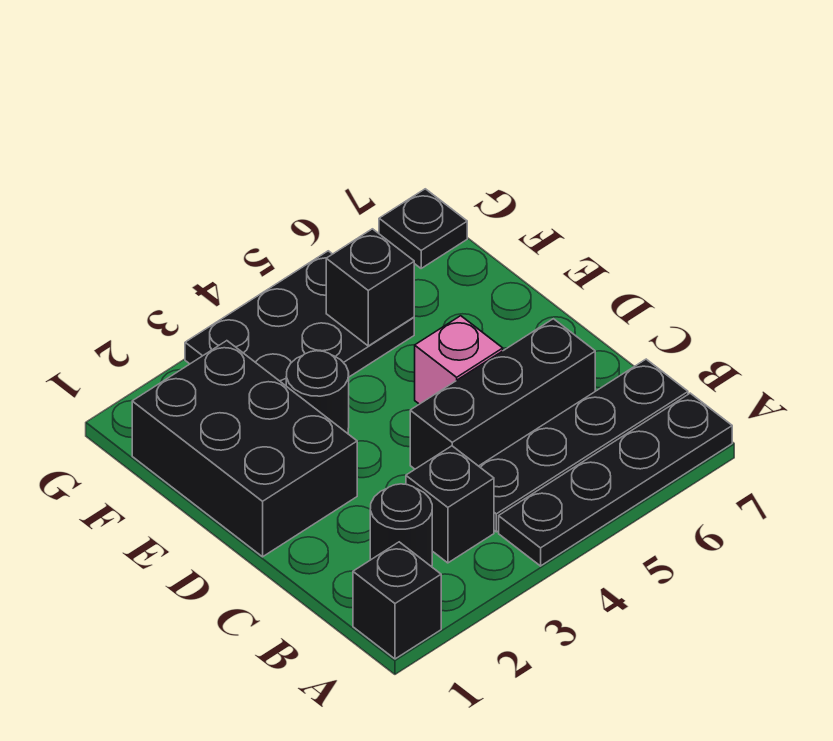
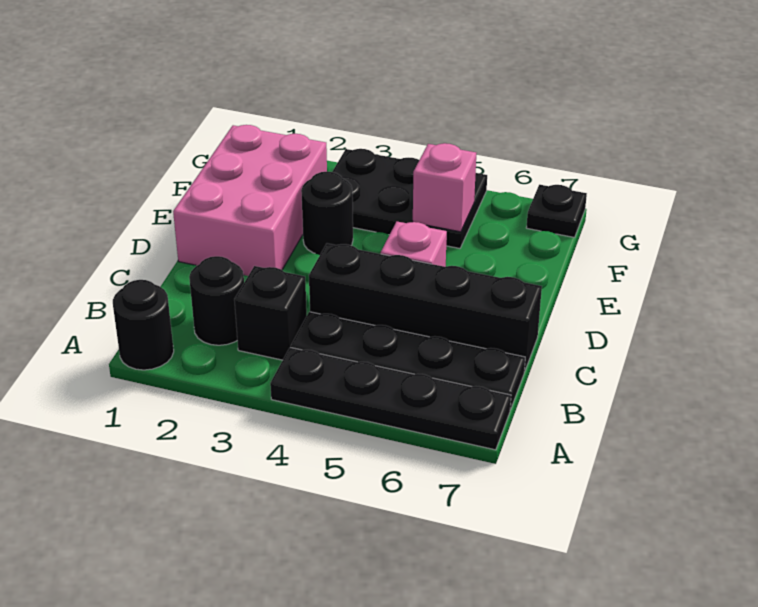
black 1x1 brick [353,542,441,659] -> black 1x1 round brick [113,280,174,370]
black 1x3 brick [410,319,595,469] -> black 1x4 brick [309,243,542,372]
black 2x3 brick [132,341,357,557] -> pink 2x3 brick [173,125,327,276]
black 1x1 brick [326,229,414,346] -> pink 1x1 brick [413,143,476,232]

